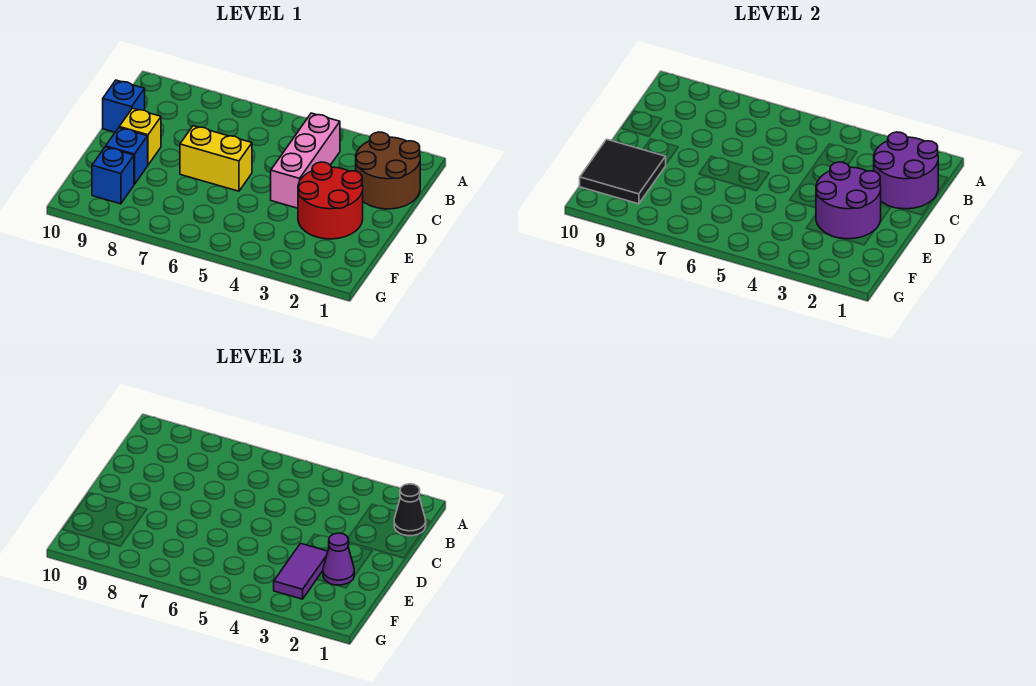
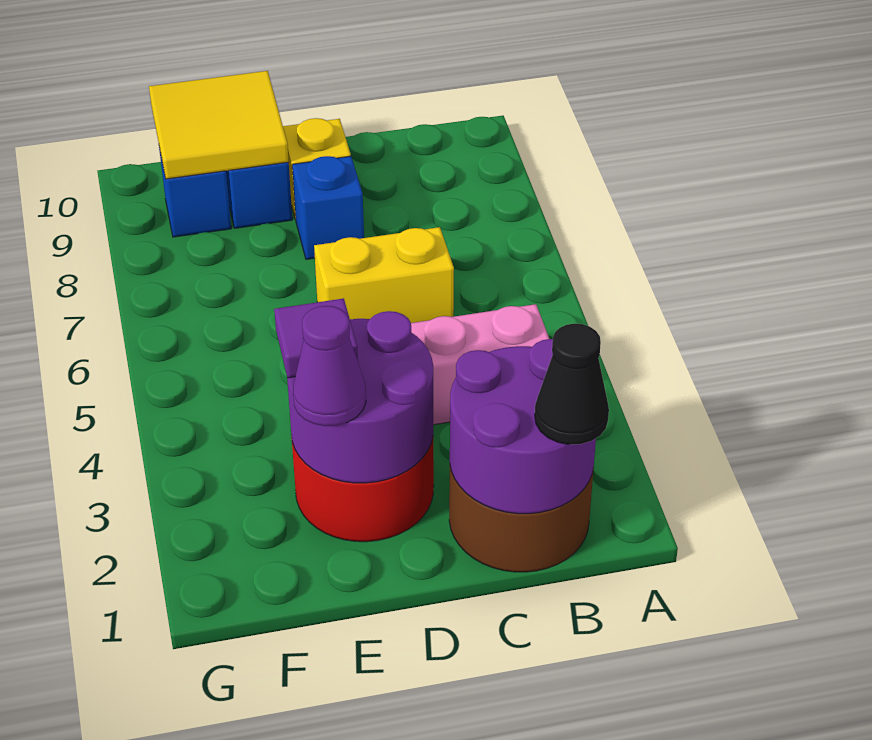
blue 1x1 brick [103,80,145,132] -> blue 1x1 brick moved to [292,156,364,259]
yellow 1x2 brick [180,126,252,191] -> yellow 1x2 brick turned to [314,227,454,323]
purple 1x2 tile [274,543,328,599] -> purple 1x1 tile [274,298,358,378]
black 2x2 tile [580,139,666,204] -> yellow 2x2 tile [149,71,289,179]

